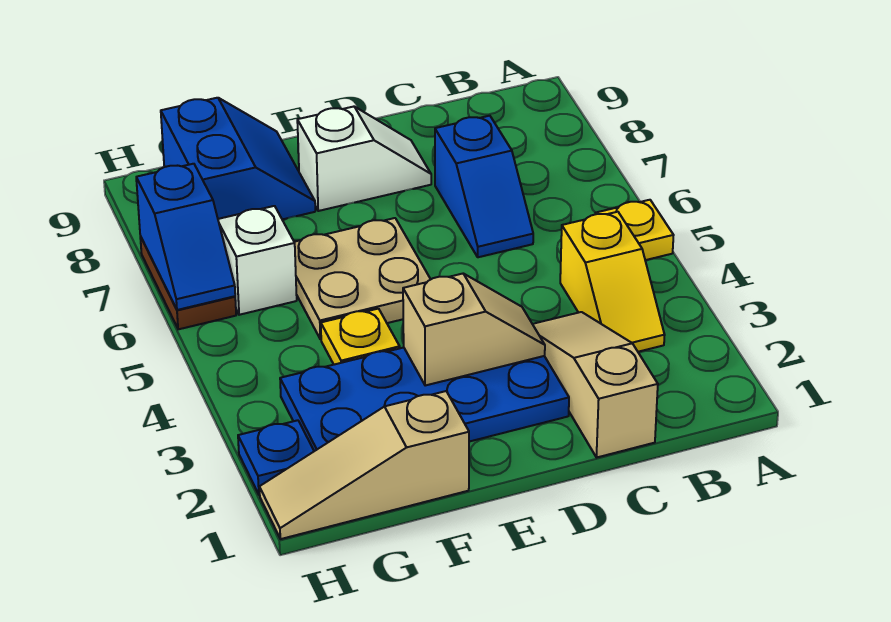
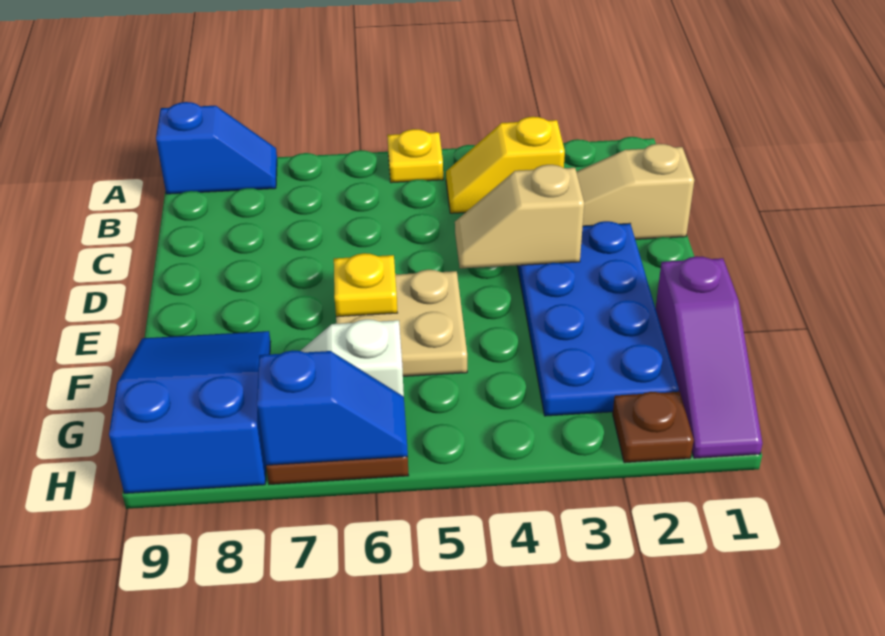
yellow 1x2 slope [560,212,665,352] -> yellow 1x2 slope turned to [446,117,565,213]
blue 1x2 slope [435,116,533,257] -> blue 1x2 slope moved to [156,102,277,194]
tan 1x2 slope [403,274,545,386] -> tan 1x2 slope turned to [455,165,584,268]
white 1x2 slope [297,107,431,211] -> none
tan 1x3 slope [259,391,469,539] -> purple 1x3 slope [655,256,762,458]
yellow 1x1 plate [321,309,400,365] -> yellow 1x1 plate moved to [334,253,397,317]
blue 2x2 slope [161,98,315,219] -> blue 2x3 slope [109,331,271,493]
blue 1x1 plate [238,420,314,495] -> brown 1x1 plate [613,392,694,463]

